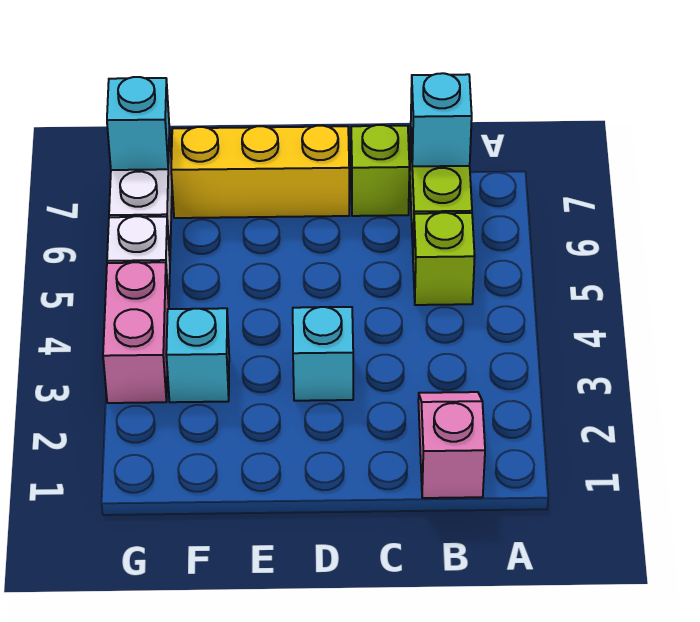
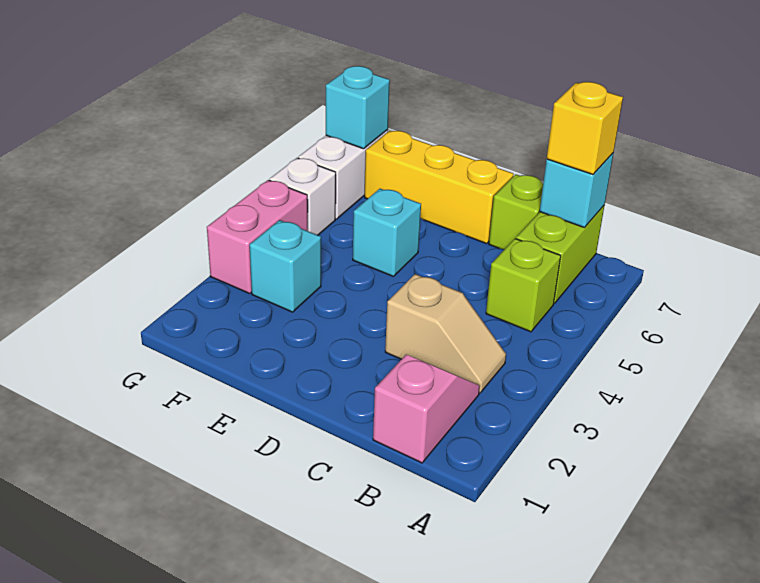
none -> tan 1x2 slope [385,274,506,393]
none -> yellow 1x1 brick [547,82,623,174]
cyan 1x1 brick [293,307,353,401] -> cyan 1x1 brick moved to [353,189,421,276]

